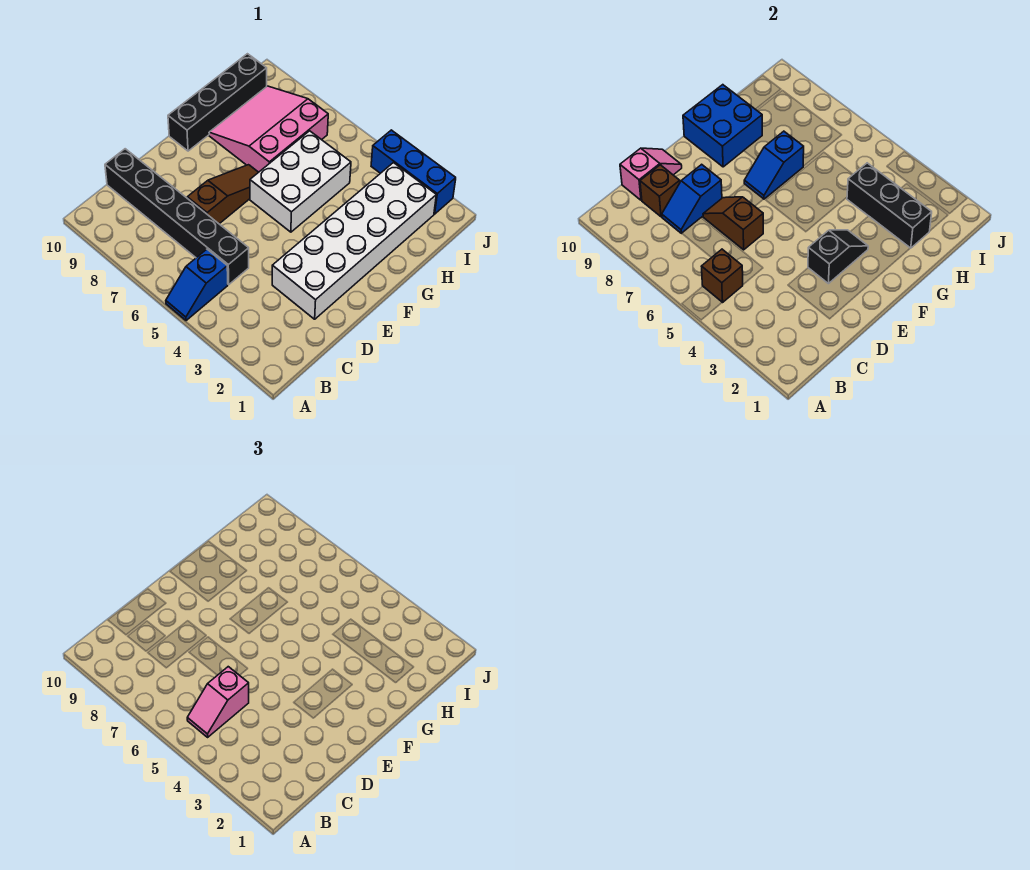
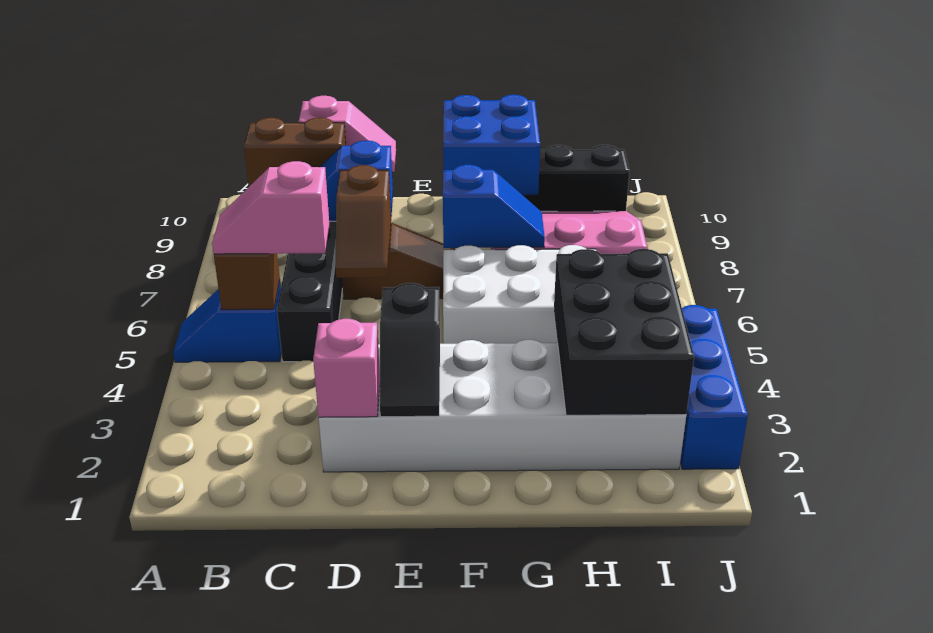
brown 1x1 brick [640,165,680,217] -> brown 1x2 brick [244,118,346,186]
none -> pink 1x1 brick [313,319,380,417]
brown 1x2 slope [703,197,763,250] -> brown 1x2 slope turned to [336,165,391,278]
black 1x2 slope [808,230,868,284] -> black 1x2 slope turned to [380,283,440,417]
blue 1x2 slope [744,131,804,199] -> blue 1x2 slope turned to [443,165,545,248]
black 1x3 brick [847,163,932,248] -> black 2x3 brick [554,249,694,415]

